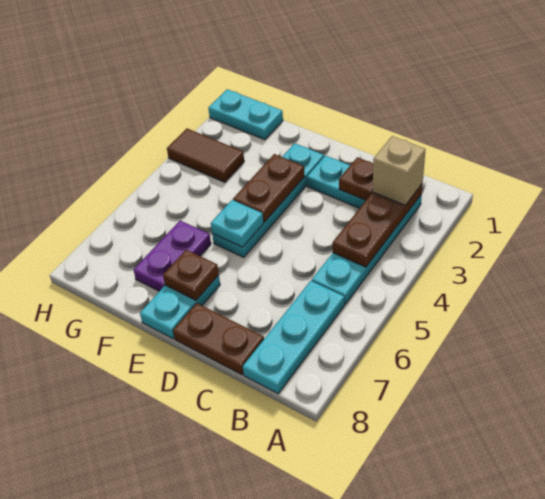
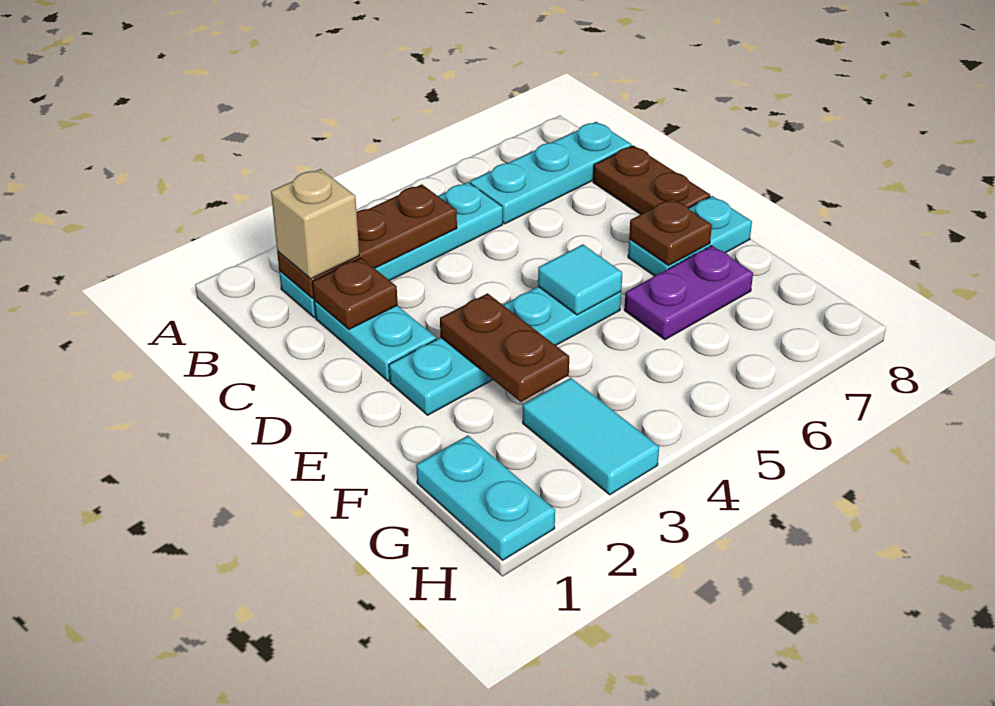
brown 1x2 plate [233,154,305,222] -> brown 1x2 plate turned to [440,293,569,402]
cyan 1x1 plate [211,200,263,247] -> cyan 1x1 tile [538,244,622,315]
brown 1x2 tile [167,129,244,182] -> cyan 1x2 tile [523,378,659,495]

